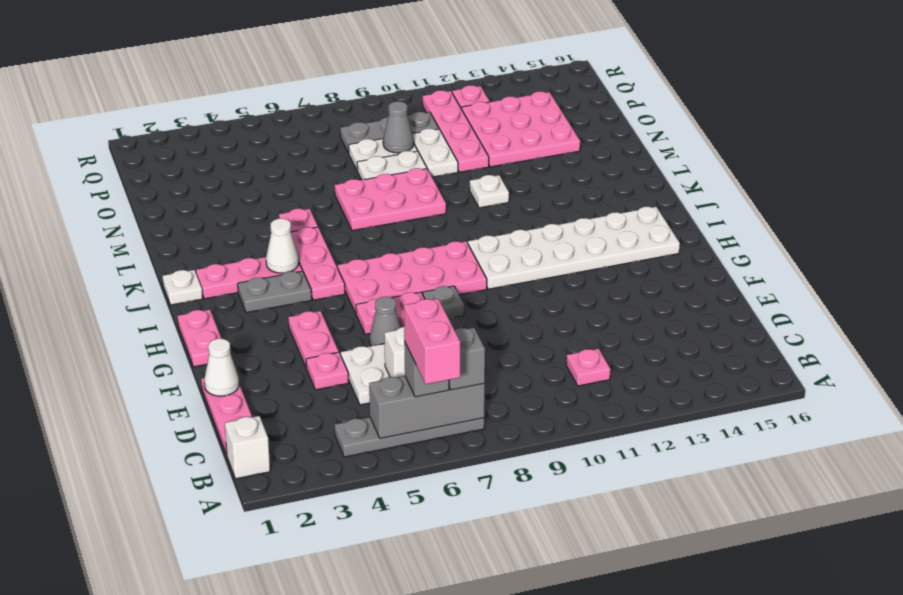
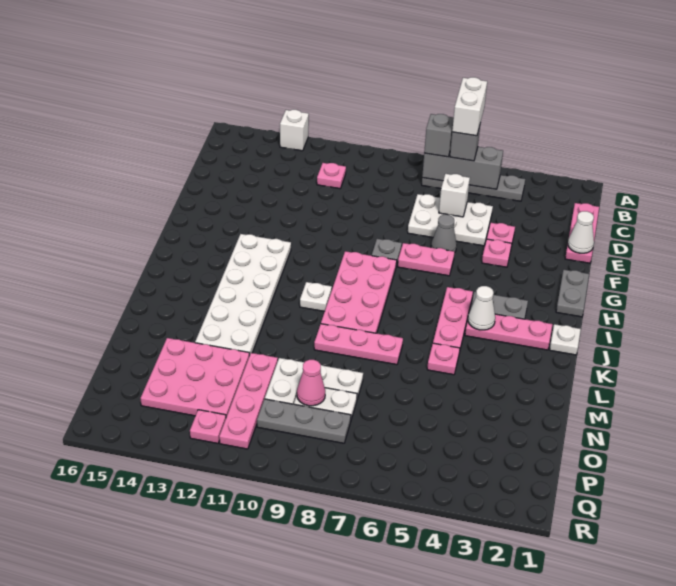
pink 1x2 brick [404,299,460,384] -> white 1x2 brick [452,77,487,136]
white 1x1 brick [225,416,270,479] -> white 1x1 brick moved to [280,110,309,151]
pink 1x2 plate [288,311,339,368] -> pink 1x1 plate [482,239,512,267]
pink 1x2 plate [178,310,221,367] -> grey 1x2 plate [556,270,589,317]
pink 2x4 plate [338,241,487,313] -> pink 2x4 plate turned to [321,251,397,333]
white 2x6 plate [468,207,680,289] -> white 2x6 plate turned to [195,234,291,356]
pink 2x3 plate [335,168,446,231] -> pink 1x3 plate [314,324,403,365]
white 1x1 plate [470,175,509,208] -> white 1x1 plate moved to [300,282,332,311]
grey 1x1 cone [383,101,414,153] -> pink 1x1 cone [297,360,325,406]

